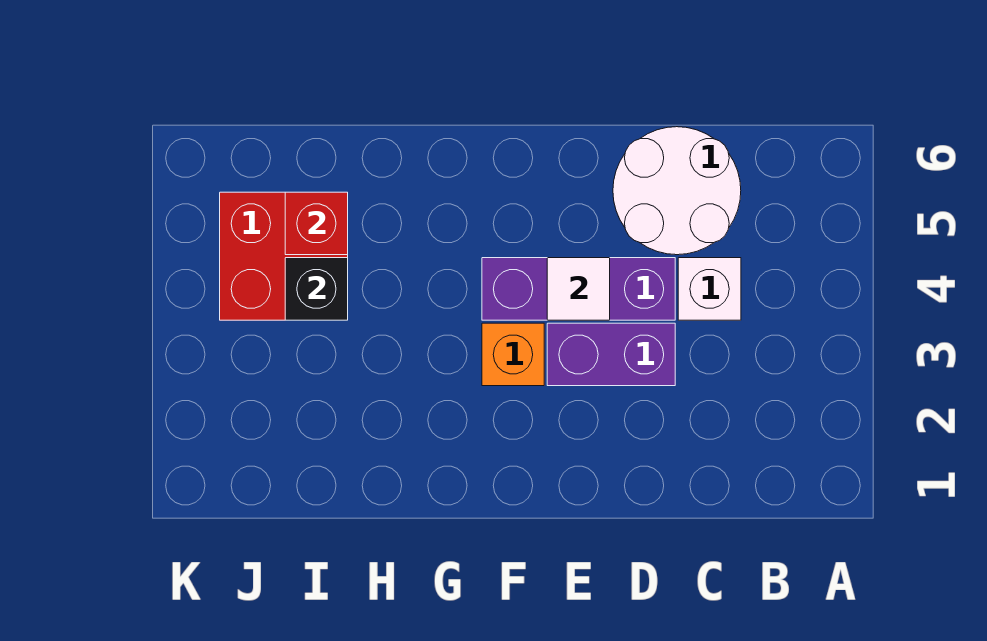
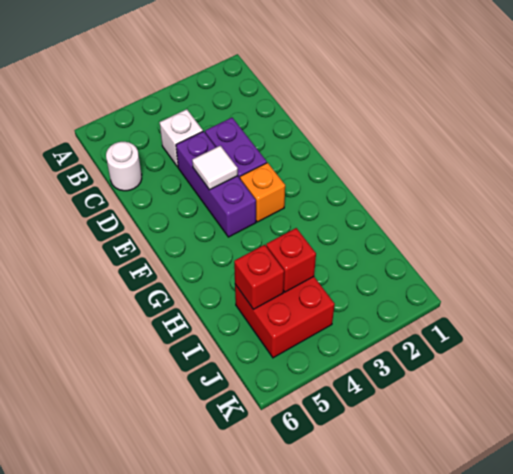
white 2x2 round brick [613,127,741,255] -> white 1x1 round brick [106,142,142,191]
black 1x1 brick [285,258,348,320] -> red 1x1 brick [266,228,316,292]

